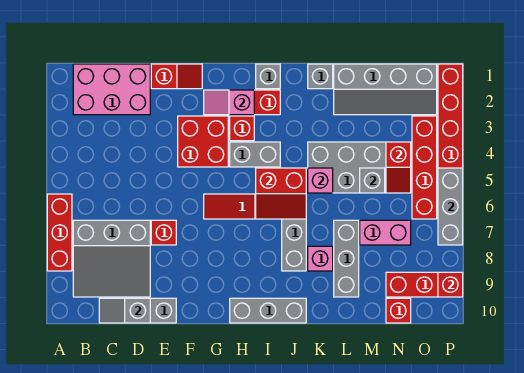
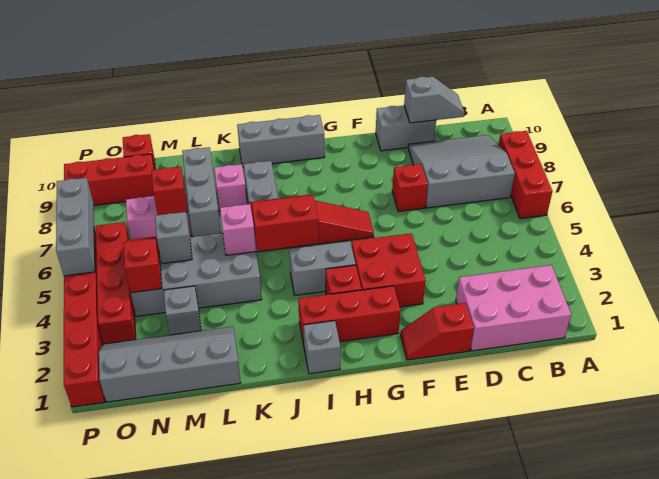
pink 1x2 slope [204,90,254,115] -> none
grey 1x1 brick [308,64,333,89] -> grey 1x1 brick moved to [164,286,201,335]
red 1x1 brick [438,272,463,297] -> red 1x1 brick moved to [152,167,187,215]

